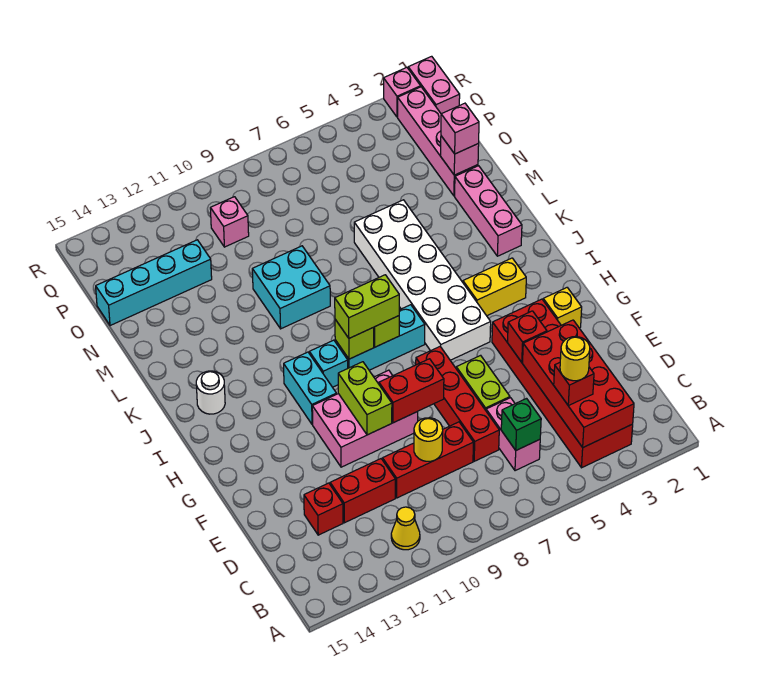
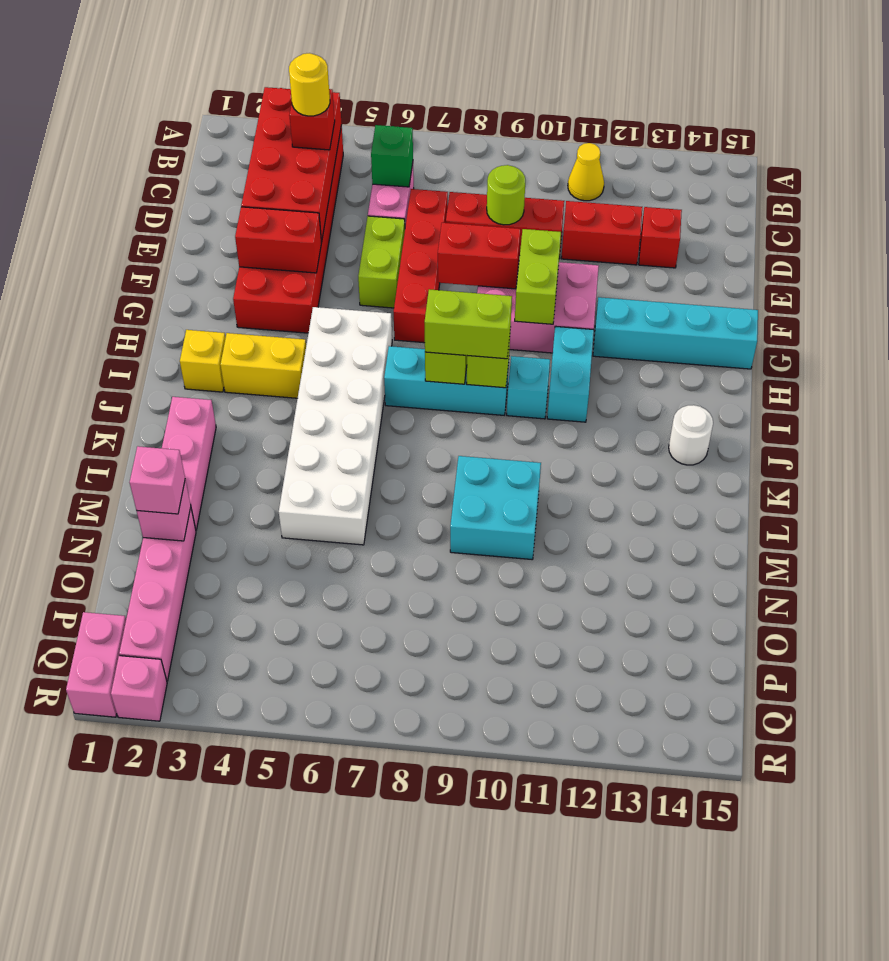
yellow 1x1 round brick [414,418,443,461] -> lime 1x1 round brick [487,165,525,225]
red 1x1 brick [508,311,547,362] -> red 1x2 brick [235,207,322,273]
yellow 1x1 brick [543,288,582,328] -> yellow 1x1 brick moved to [180,330,225,392]
cyan 1x4 brick [96,240,212,326] -> cyan 1x4 brick moved to [593,297,758,369]
pink 1x1 brick [210,197,249,247] -> none

